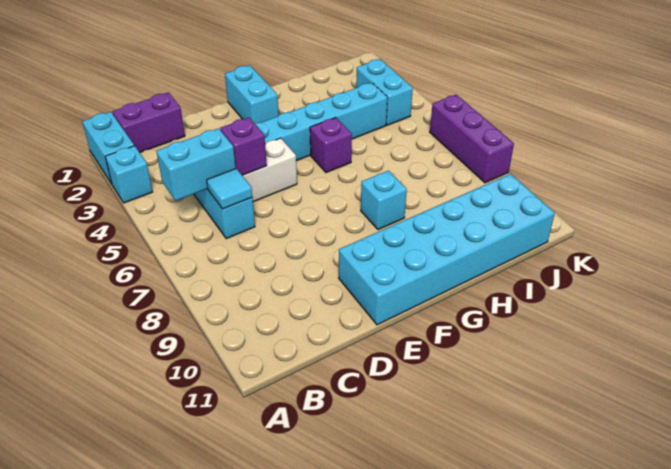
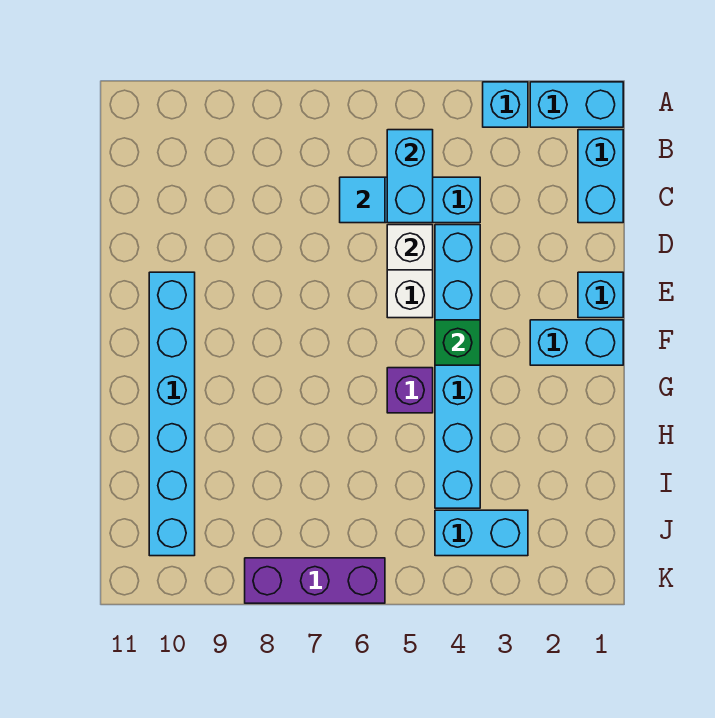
purple 1x2 brick [112,92,185,152] -> cyan 1x2 brick [578,130,623,223]
purple 1x1 brick [220,118,267,175] -> white 1x1 brick [387,225,433,270]
cyan 2x6 brick [339,174,555,325] -> cyan 1x6 brick [149,272,195,556]
none -> green 1x1 brick [435,320,480,365]
cyan 1x1 brick [361,171,407,230] -> cyan 1x1 brick moved to [578,272,623,318]

